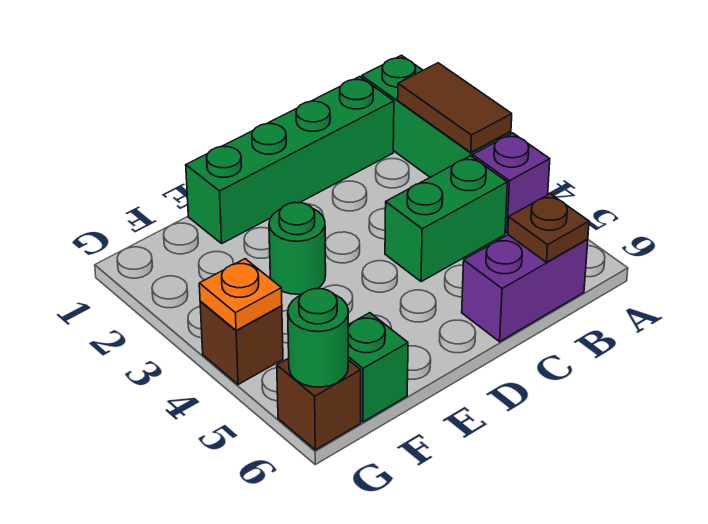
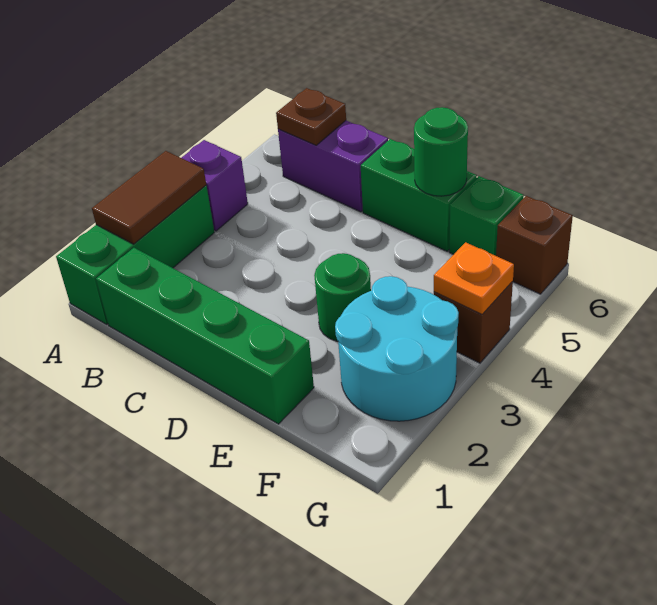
green 1x2 brick [385,156,507,282] -> green 1x2 brick moved to [361,139,477,251]
none -> cyan 2x2 round brick [335,276,459,421]
green 1x1 round brick [288,289,348,387] -> green 1x1 round brick moved to [414,107,468,196]

